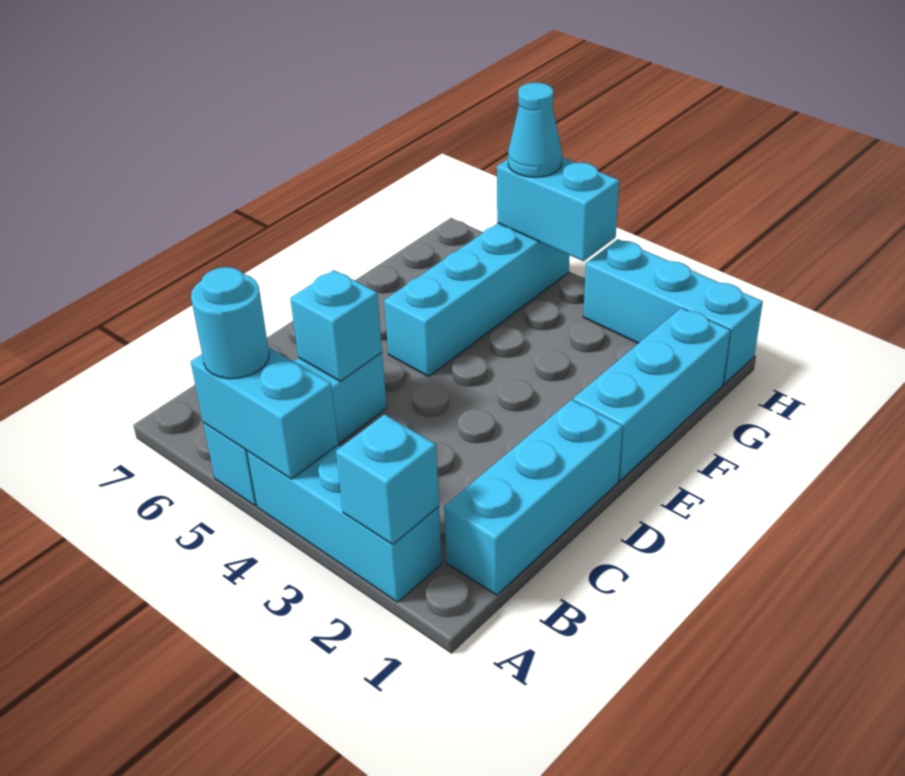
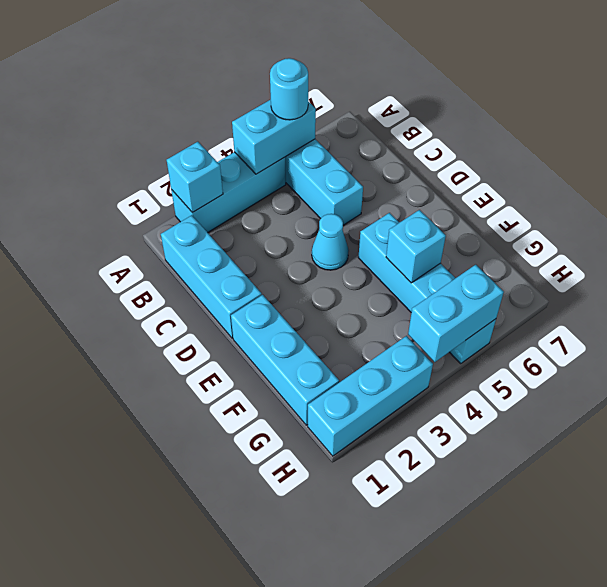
cyan 1x1 brick [290,270,382,381] -> cyan 1x1 brick moved to [386,210,446,283]
cyan 1x1 cone [508,83,562,177] -> cyan 1x1 cone moved to [312,214,349,270]

